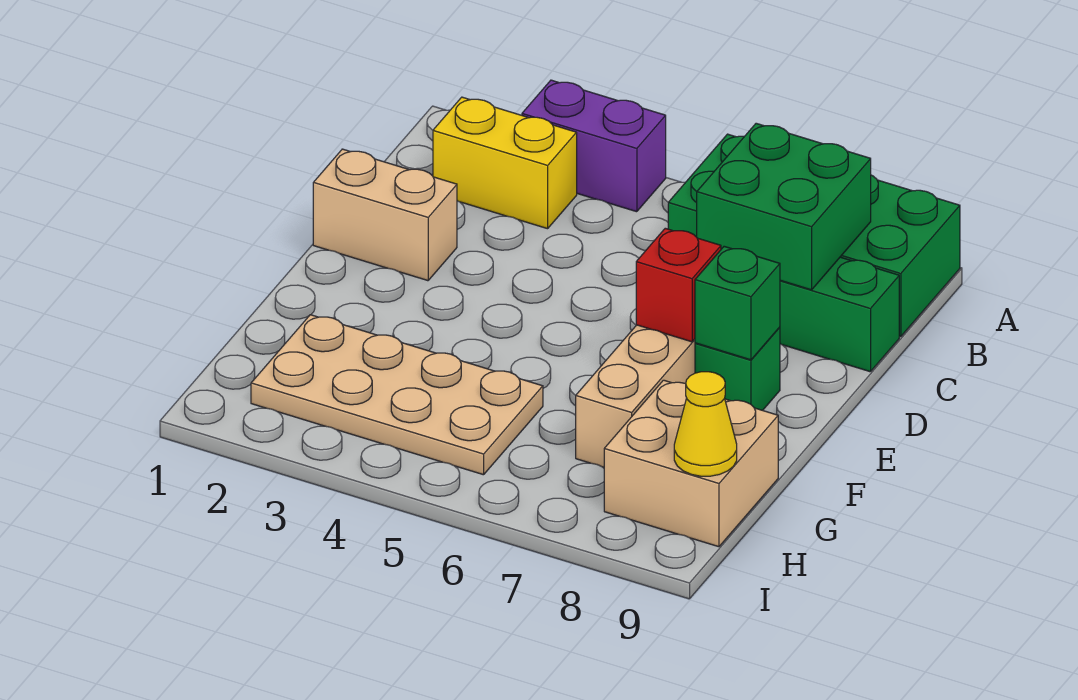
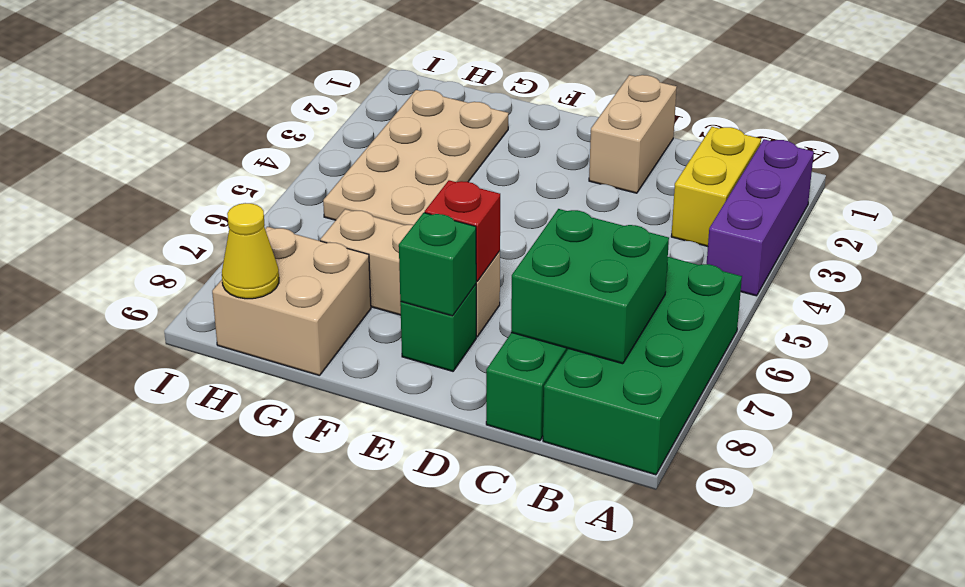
purple 1x2 brick [522,80,666,212] -> purple 1x3 brick [707,139,814,296]

